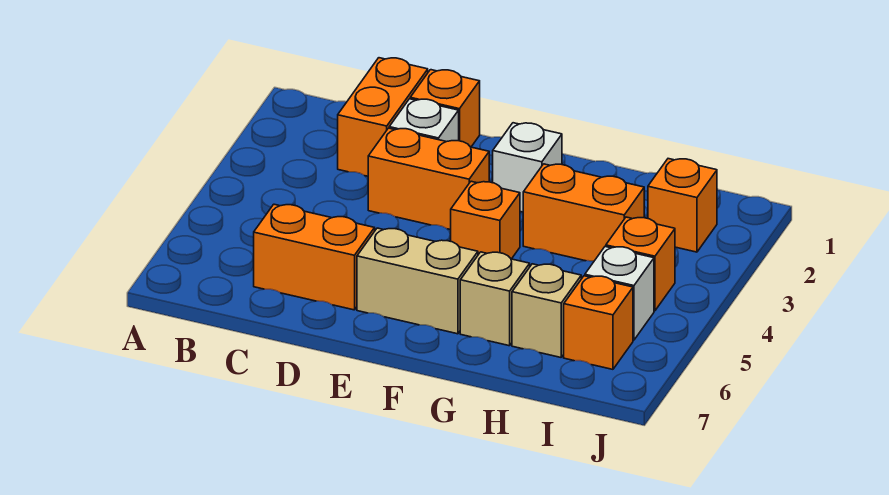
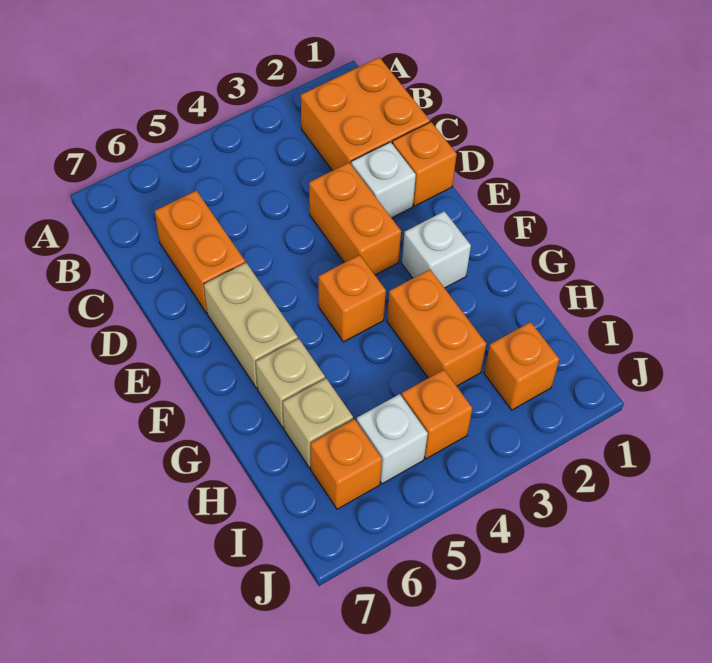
orange 1x2 brick [338,58,428,176] -> orange 2x2 brick [301,57,430,171]

